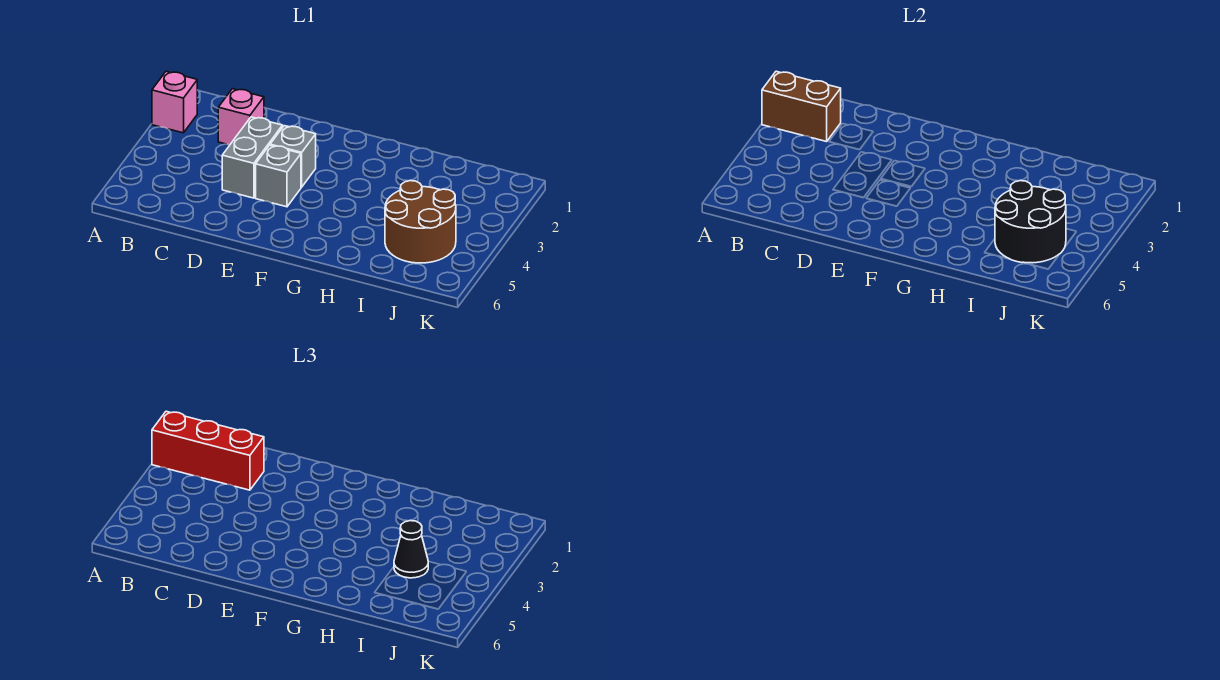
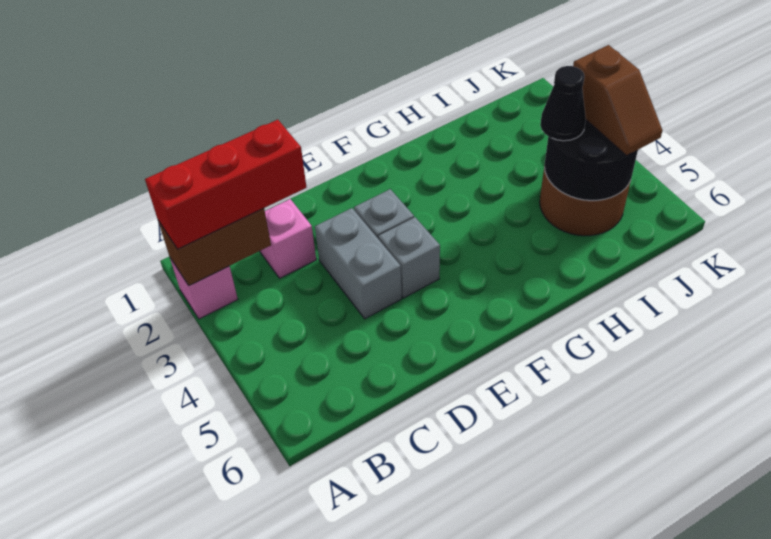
none -> brown 1x2 slope [573,45,662,156]

